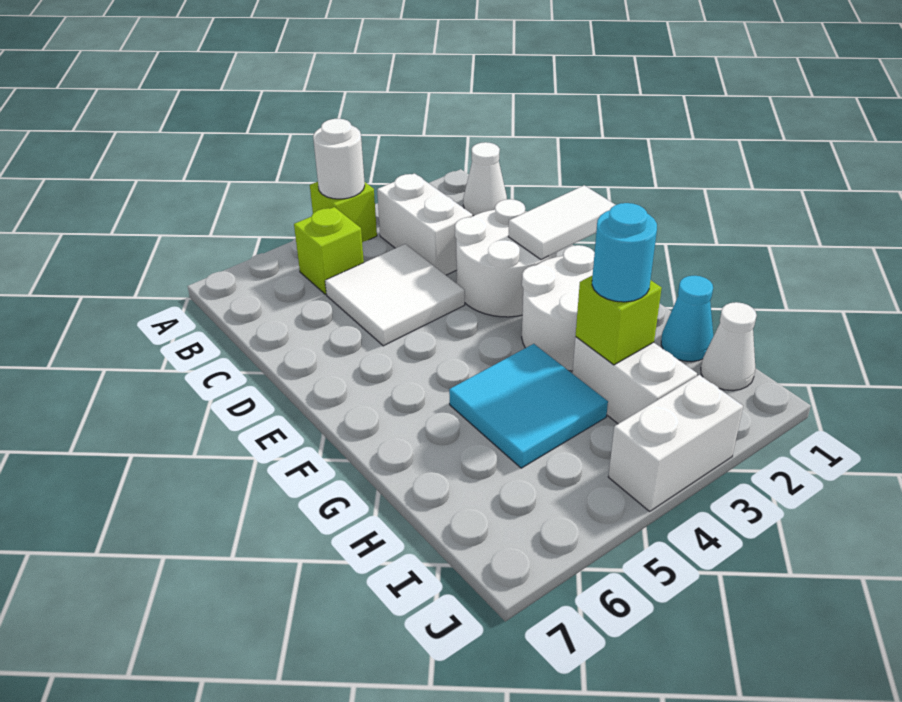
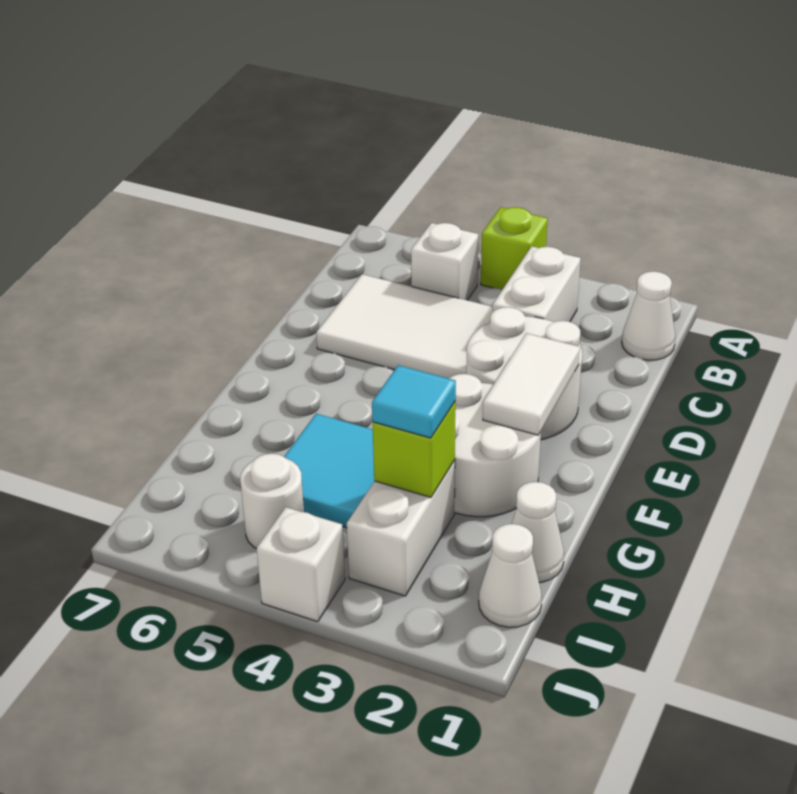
white 1x1 round brick [313,119,365,199] -> white 1x1 round brick moved to [240,454,304,549]
lime 1x1 brick [294,207,364,294] -> white 1x1 brick [411,223,479,300]
white 2x2 tile [325,244,465,346] -> white 2x3 tile [316,274,493,378]
white 1x2 tile [508,185,615,260] -> white 1x2 tile turned to [483,333,580,435]
cyan 1x1 cone [661,276,713,362] -> white 1x1 cone [512,482,564,582]
cyan 1x1 round brick [592,203,657,302] -> cyan 1x1 tile [372,365,456,438]
white 1x2 brick [608,375,743,511] -> white 1x1 brick [257,507,345,622]

